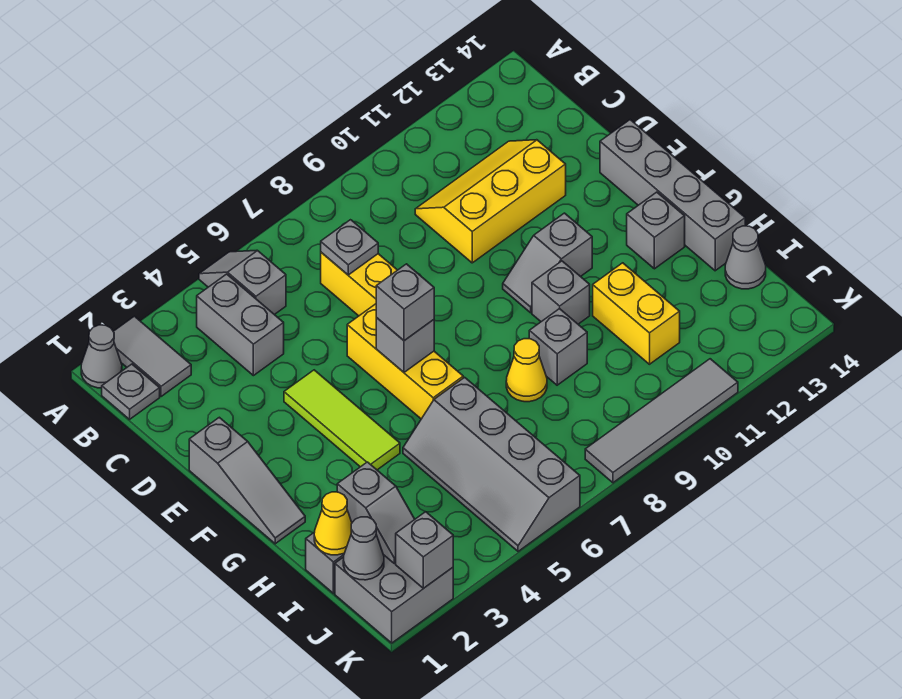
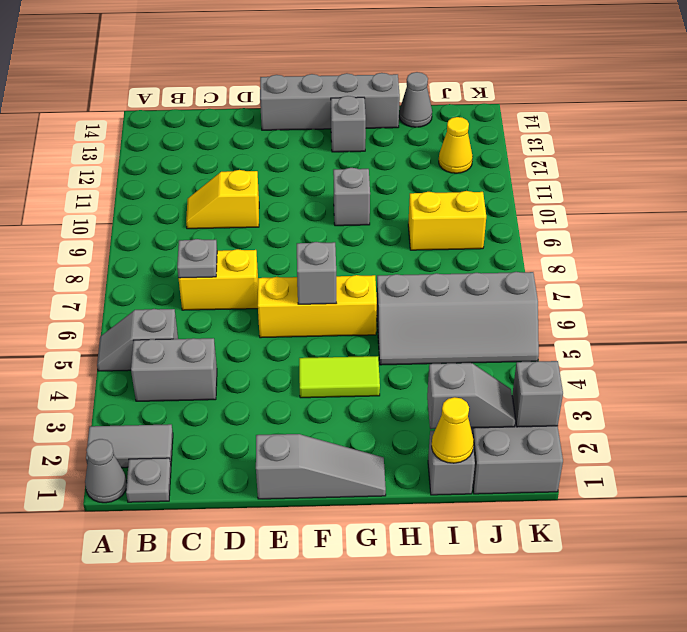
yellow 2x3 slope [415,140,566,263] -> yellow 1x2 slope [186,170,259,229]
lime 1x3 tile [284,370,400,470] -> lime 1x2 tile [299,356,380,398]
grey 1x1 brick [376,264,434,341] -> none
grey 1x2 slope [503,213,592,313] -> none
yellow 1x1 cone [506,339,547,402] -> yellow 1x1 cone moved to [439,117,473,173]
grey 1x1 brick [529,309,587,385] -> none
yellow 1x2 brick [593,263,680,364] -> yellow 1x2 brick moved to [408,191,486,250]
grey 1x1 cone [343,517,384,580] -> none
grey 1x4 tile [585,359,738,483] -> none

